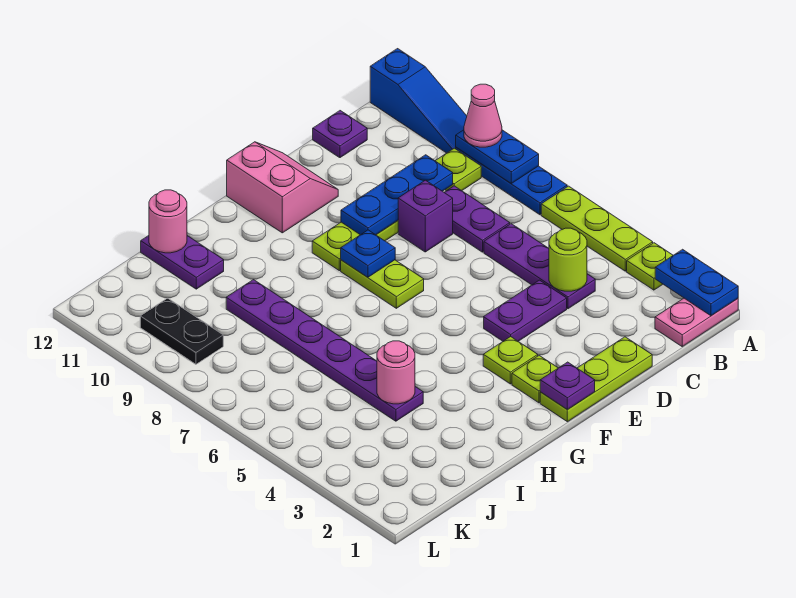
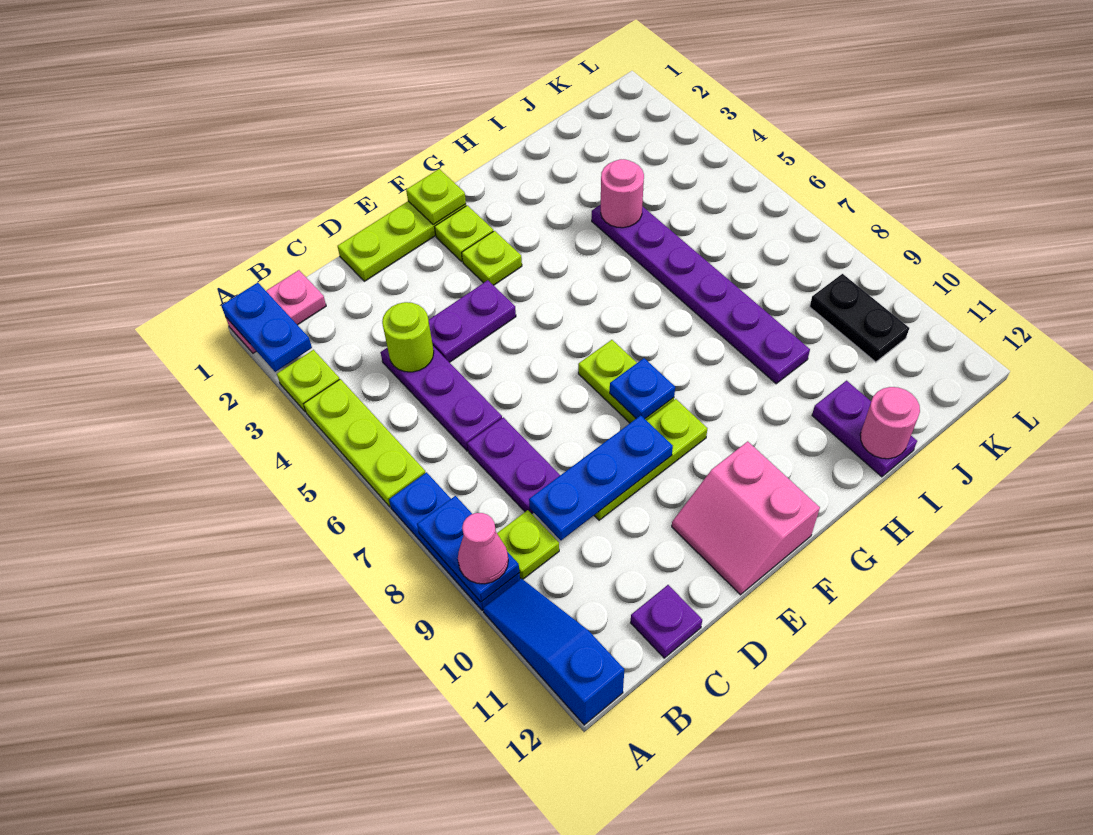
purple 1x1 brick [398,180,453,252] -> none
purple 1x1 plate [540,362,595,410] -> lime 1x1 plate [406,169,466,225]

